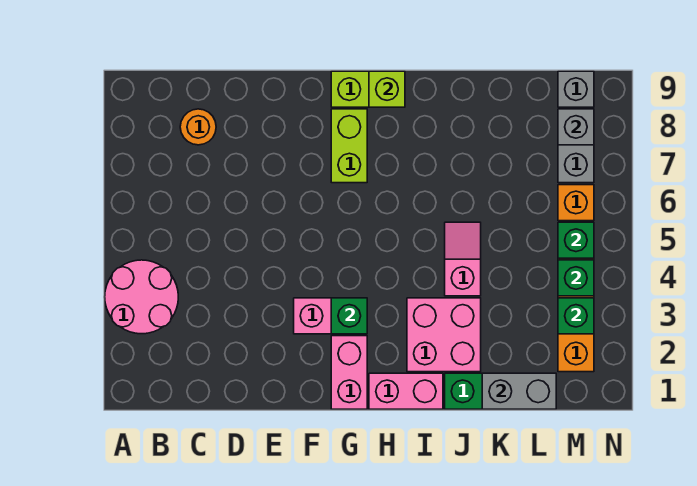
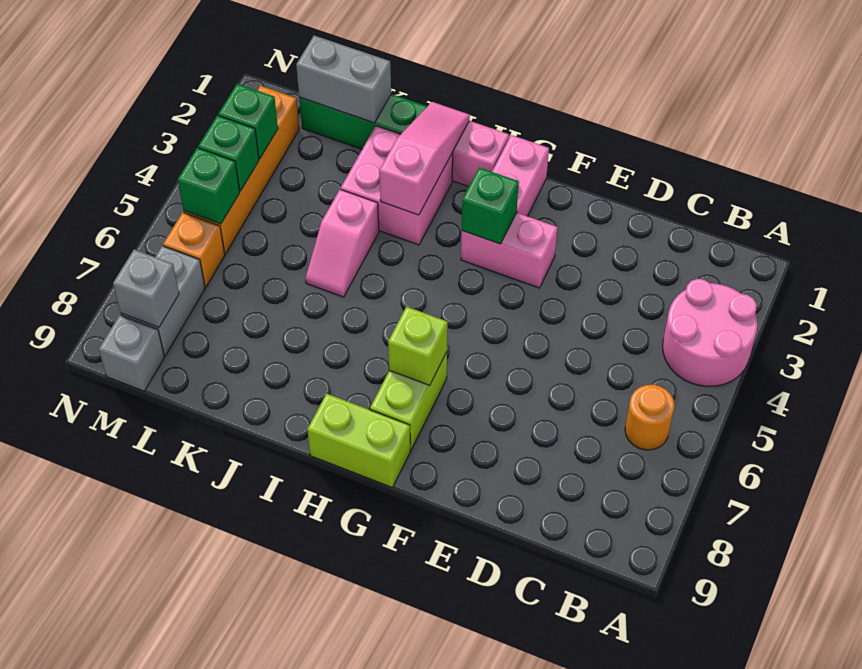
orange 1x1 round brick [180,109,216,145] -> orange 1x1 round brick moved to [625,385,675,450]
lime 1x1 brick [369,71,405,107] -> lime 1x1 brick moved to [388,307,448,385]
none -> pink 1x3 slope [379,102,470,215]

